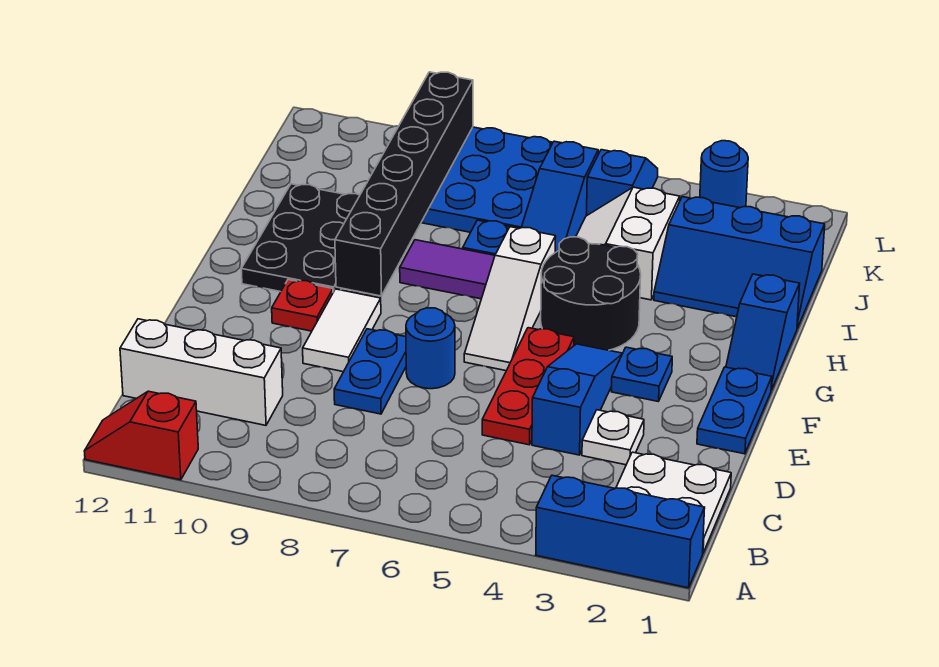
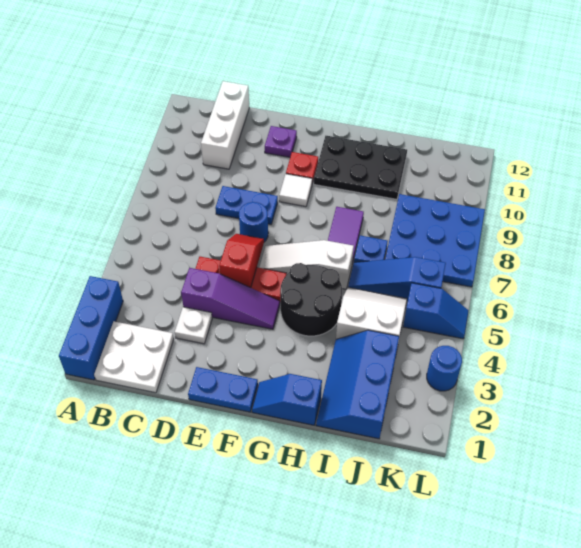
red 1x2 slope [84,391,198,480] -> red 1x2 slope moved to [219,234,264,288]
blue 1x3 slope [532,344,623,455] -> purple 1x3 slope [181,268,280,329]
white 1x2 tile [303,289,381,372] -> white 1x1 tile [279,174,312,207]
none -> purple 1x1 plate [265,126,297,157]
blue 1x1 plate [611,347,672,401] -> none
black 1x6 brick [335,72,473,296] -> none

